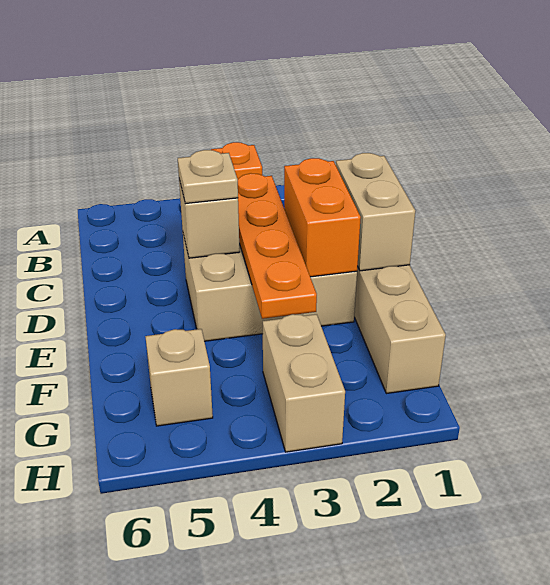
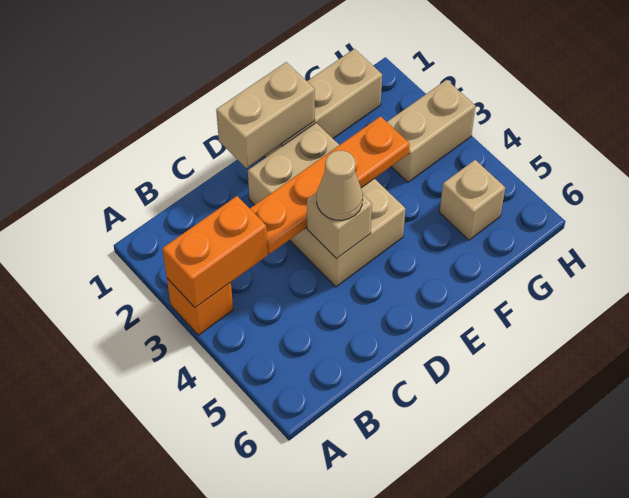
orange 1x2 brick [284,158,361,277] -> orange 1x2 brick moved to [162,196,268,308]
tan 1x1 plate [178,150,238,204] -> tan 1x1 cone [317,151,363,220]

